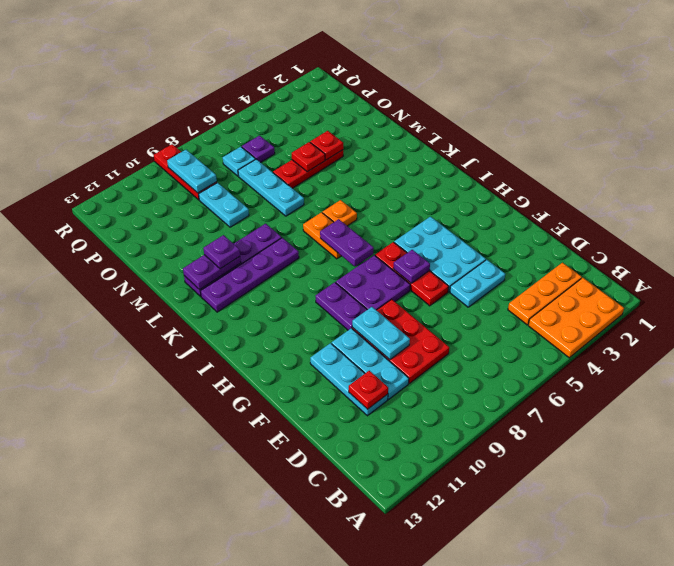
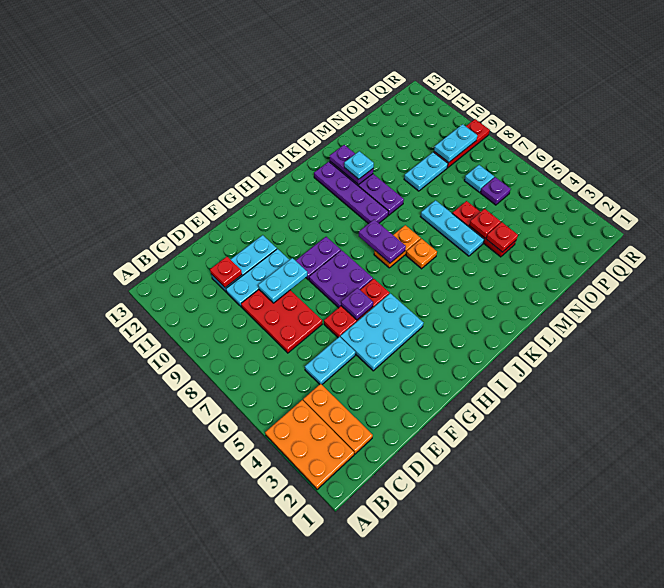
red 2x3 plate [352,299,449,383] -> red 2x3 plate turned to [241,290,322,353]
cyan 1x2 plate [450,260,505,307] -> cyan 1x2 plate turned to [305,337,356,384]
purple 1x2 plate [320,219,374,266] -> purple 1x2 plate turned to [359,219,406,263]
purple 1x1 plate [203,235,240,269] -> cyan 1x1 plate [344,151,374,179]
cyan 1x3 plate [238,159,304,216] -> cyan 1x3 plate turned to [420,200,484,256]

